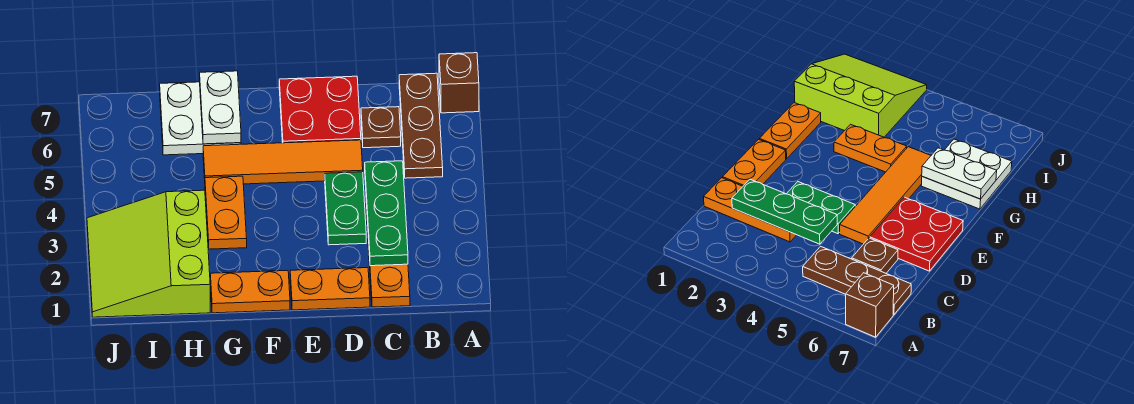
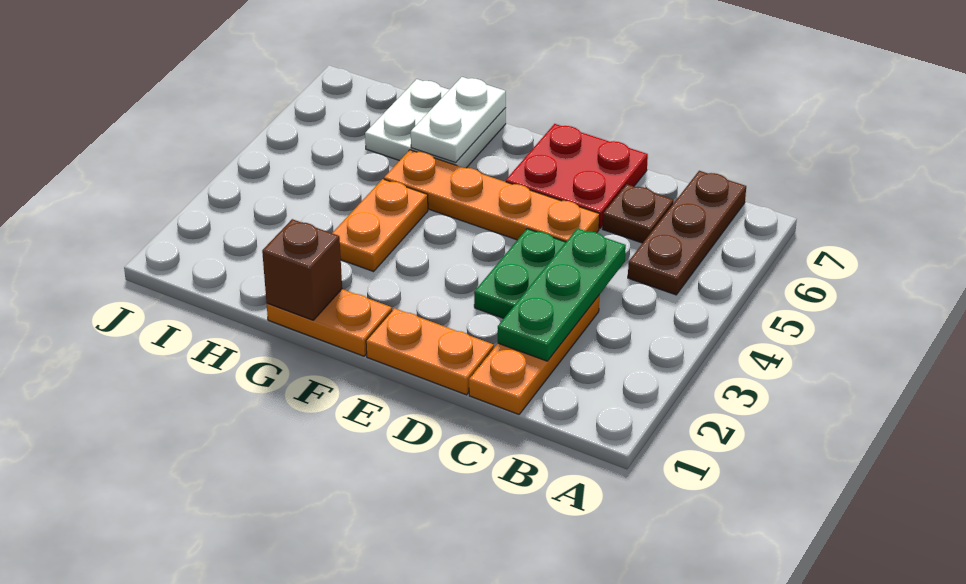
brown 1x1 brick [439,53,479,113] -> brown 1x1 brick moved to [262,219,342,320]
orange 1x4 tile [203,140,363,184] -> orange 1x4 plate [384,150,600,242]
lime 3x3 slope [87,190,210,317] -> none

